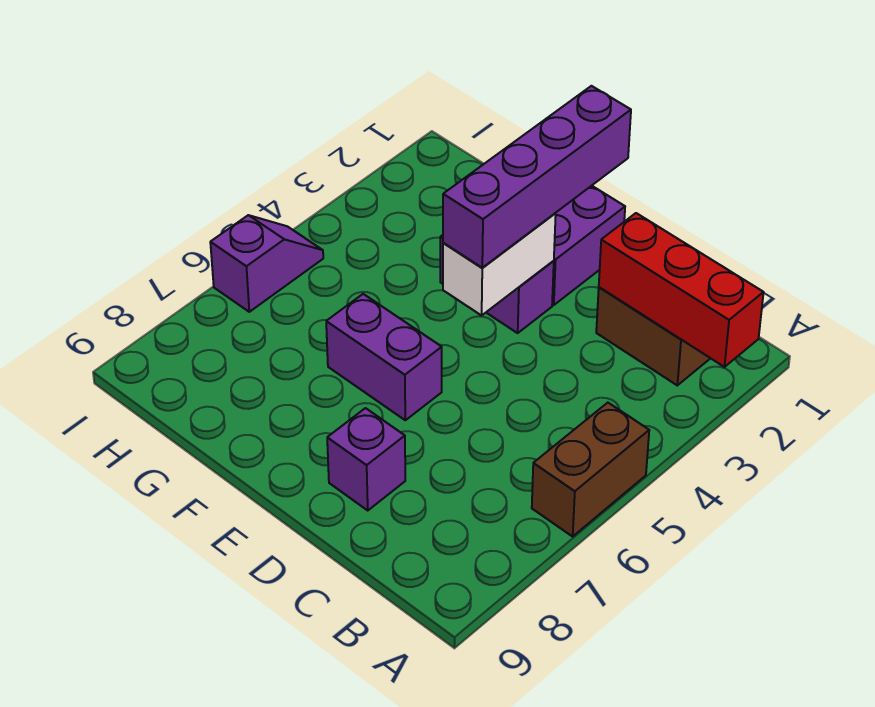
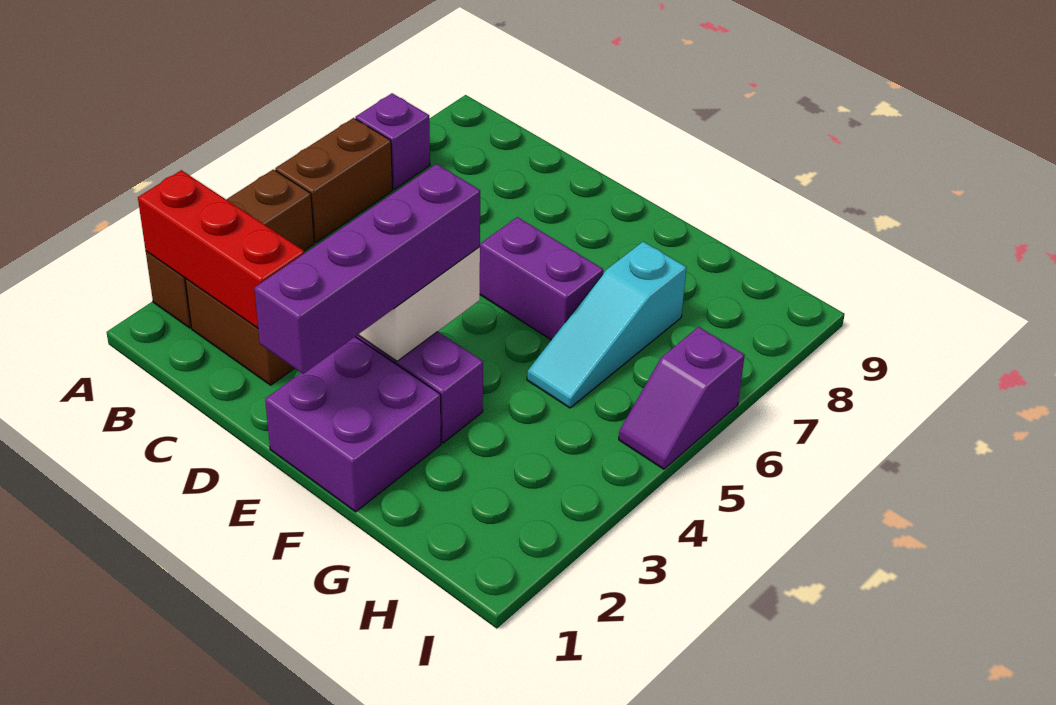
none -> brown 1x3 brick [146,169,314,328]
purple 1x1 brick [327,408,405,510] -> purple 1x1 brick moved to [355,93,430,189]
none -> cyan 1x3 slope [527,242,687,408]

